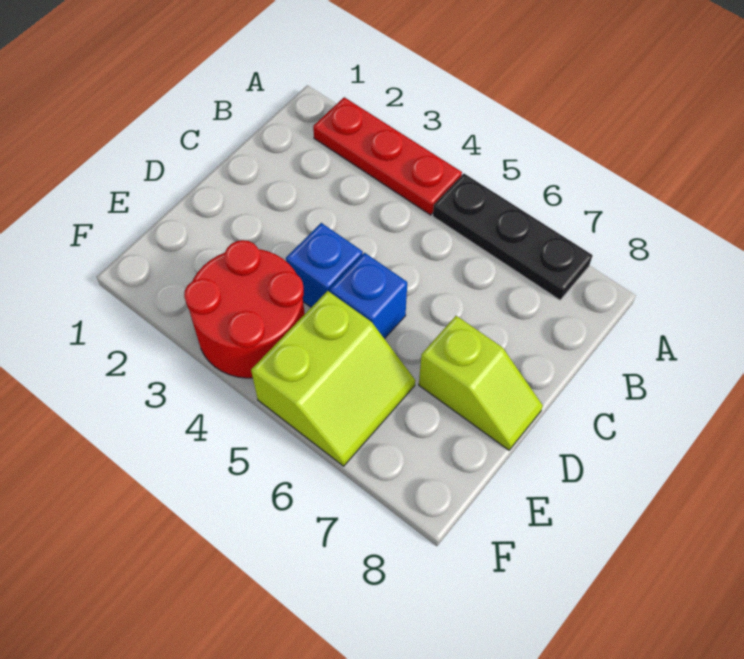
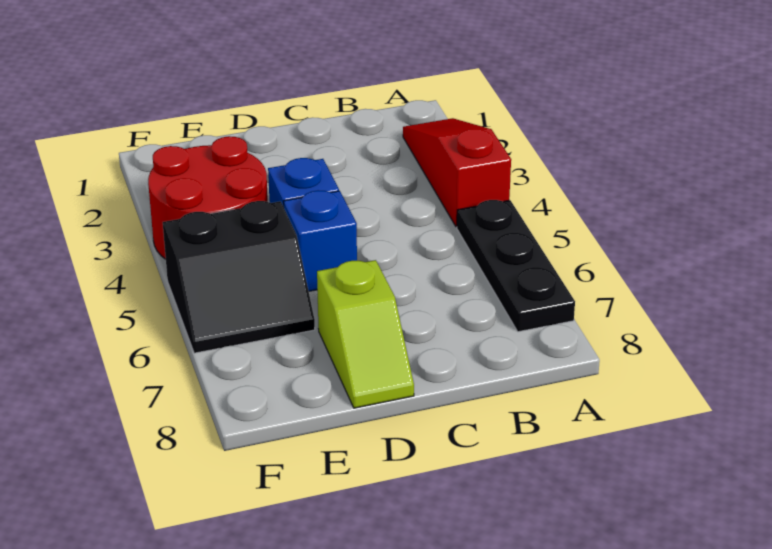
red 1x3 plate [313,97,462,215] -> red 1x3 slope [403,118,511,227]
lime 2x2 slope [251,291,415,466] -> black 2x2 slope [163,201,315,353]

